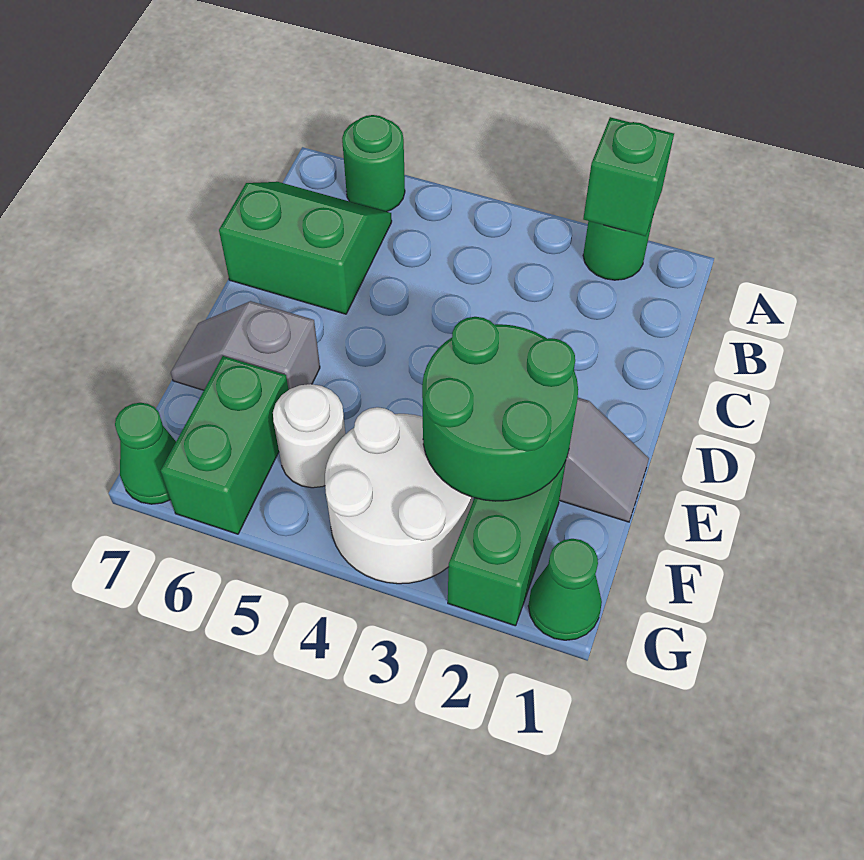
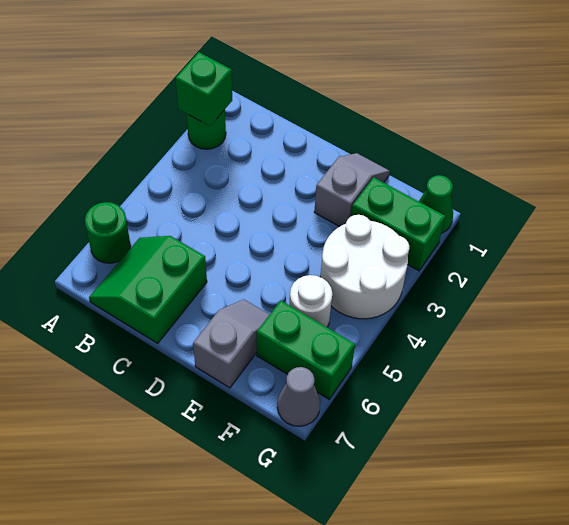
green 2x2 round brick [422,317,578,501] -> none
grey 1x2 slope [171,301,320,390] -> grey 1x2 slope turned to [193,299,270,388]
green 1x1 cone [115,403,176,504] -> grey 1x1 cone [277,367,320,426]

